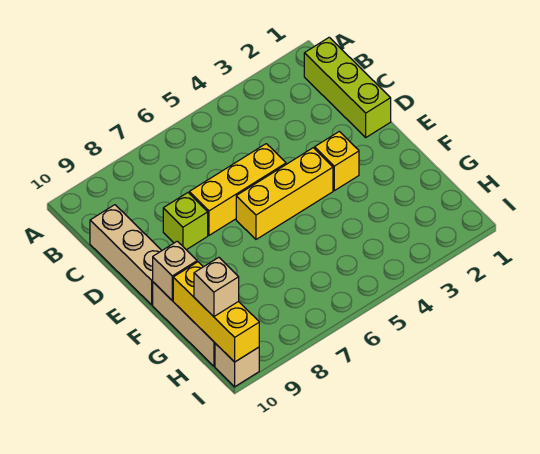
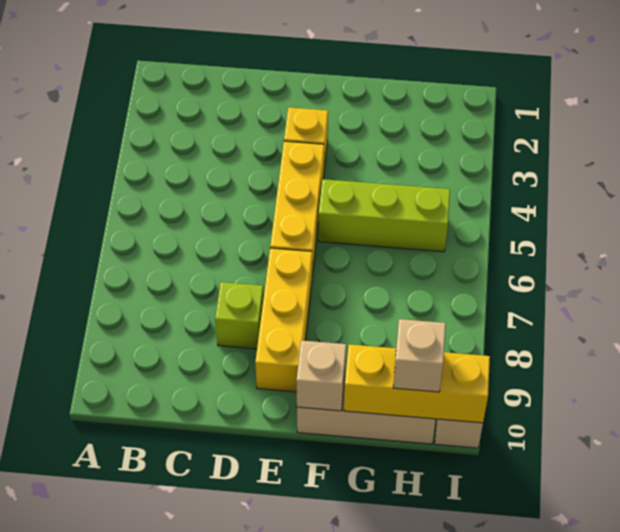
lime 1x3 brick [304,37,391,137] -> lime 1x3 brick moved to [318,179,450,252]
tan 1x3 brick [90,205,162,305] -> none
yellow 1x3 brick [189,144,286,235] -> yellow 1x3 brick moved to [255,248,312,392]

